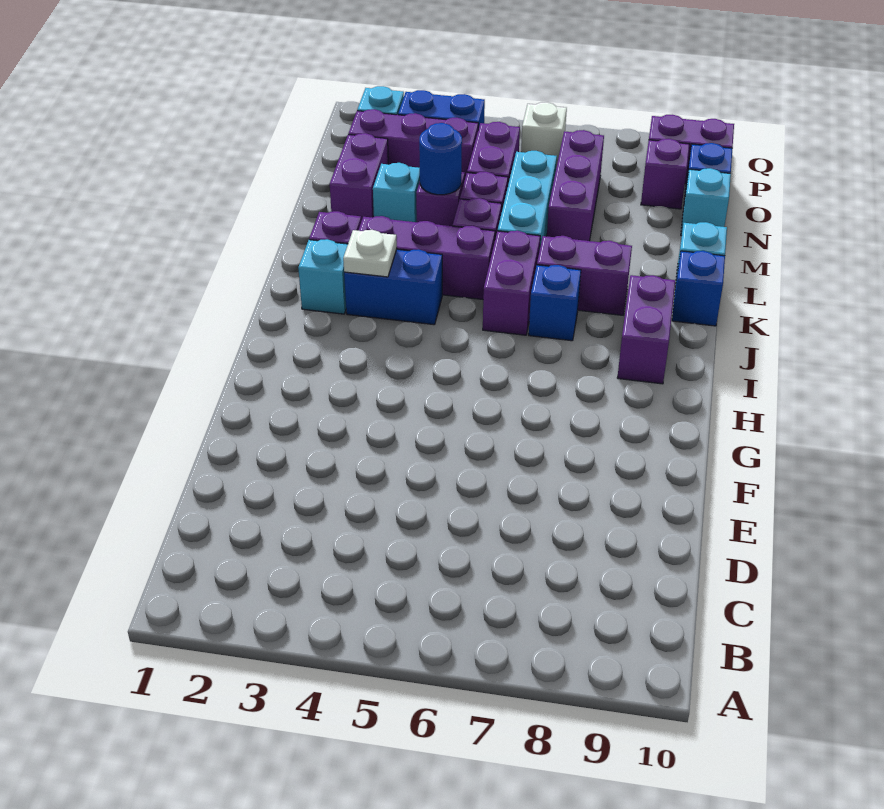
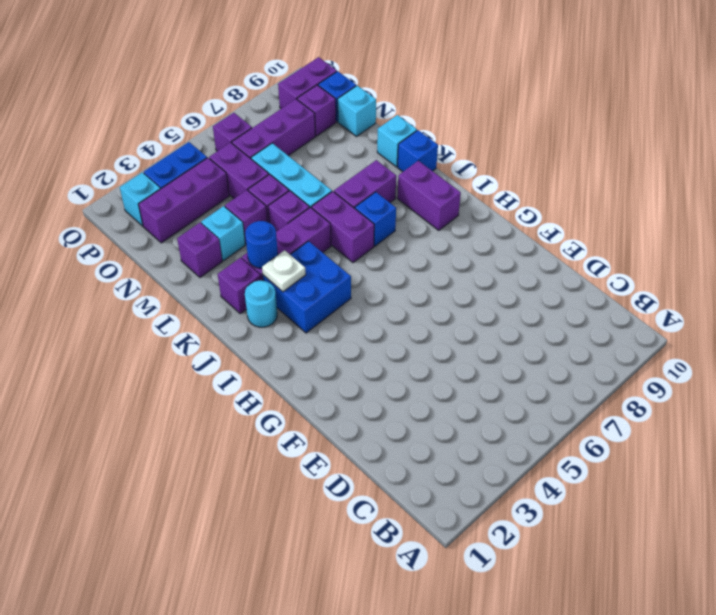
cyan 1x1 brick [298,239,348,314] -> cyan 1x1 round brick [245,281,277,327]
blue 1x2 brick [344,249,442,325] -> blue 2x2 brick [263,241,351,333]
purple 1x2 brick [330,133,388,221] -> purple 1x1 brick [177,223,222,277]
blue 1x1 round brick [419,123,462,195] -> blue 1x1 round brick moved to [245,221,278,268]
purple 1x3 brick [547,130,604,241] -> purple 1x3 brick turned to [232,99,316,159]
white 1x1 brick [521,102,567,168] -> purple 1x1 brick [213,113,252,151]

